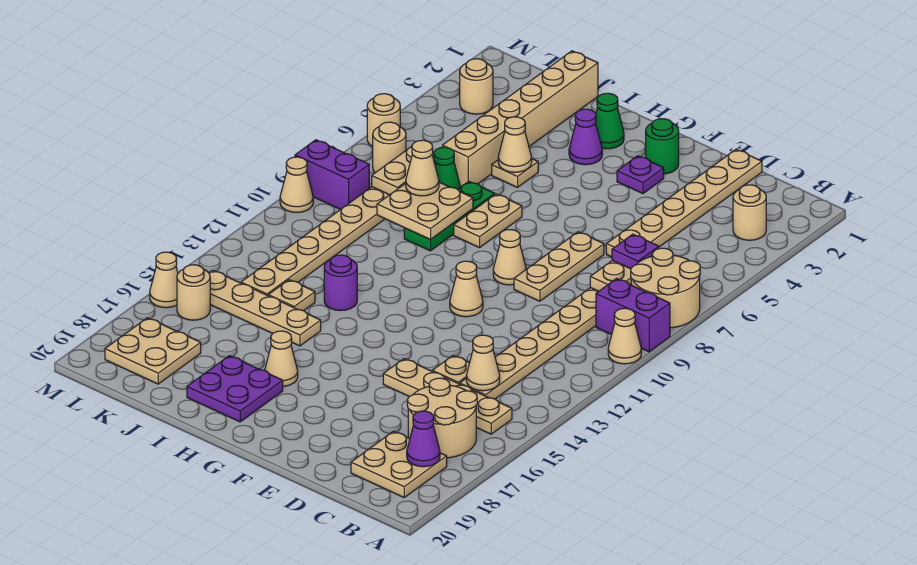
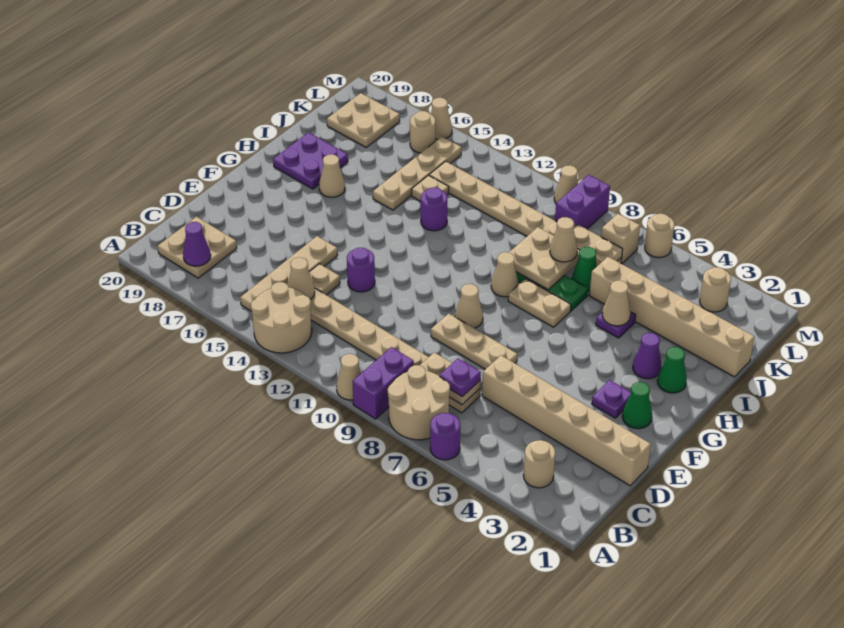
none -> purple 1x1 round brick [430,413,460,460]
tan 2x2 round brick [407,378,477,458] -> tan 2x2 round brick moved to [251,282,312,353]
tan 1x6 plate [606,149,762,257] -> tan 1x6 brick [482,355,651,486]
none -> purple 1x1 round brick [347,248,375,292]
green 1x1 round brick [646,119,679,174] -> green 1x1 cone [622,382,652,429]
tan 1x1 cone [450,261,483,317] -> tan 1x1 cone moved to [491,252,519,297]
tan 1x1 plate [492,159,538,187] -> purple 1x1 plate [596,312,636,338]
tan 1x1 round brick [373,122,406,173] -> tan 1x1 brick [601,214,640,264]

